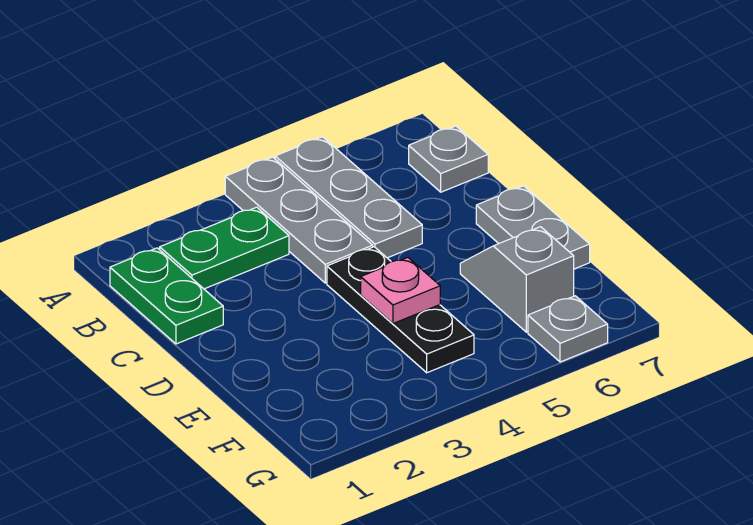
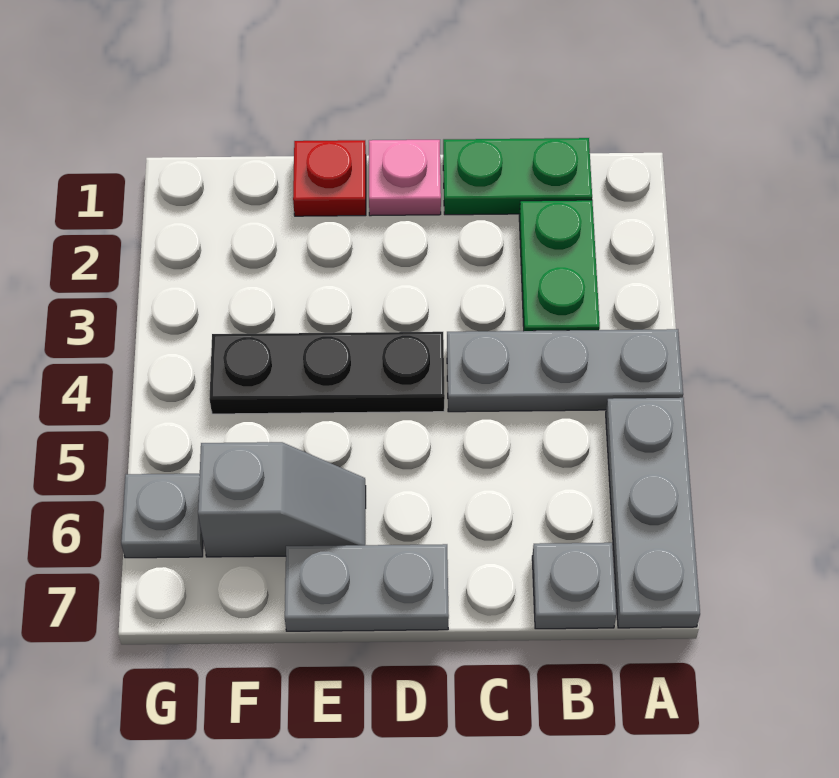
grey 1x3 plate [275,137,422,258] -> grey 1x3 plate turned to [606,398,700,628]
none -> red 1x1 plate [293,140,366,216]
pink 1x1 plate [361,258,440,324] -> pink 1x1 plate moved to [369,140,441,216]

